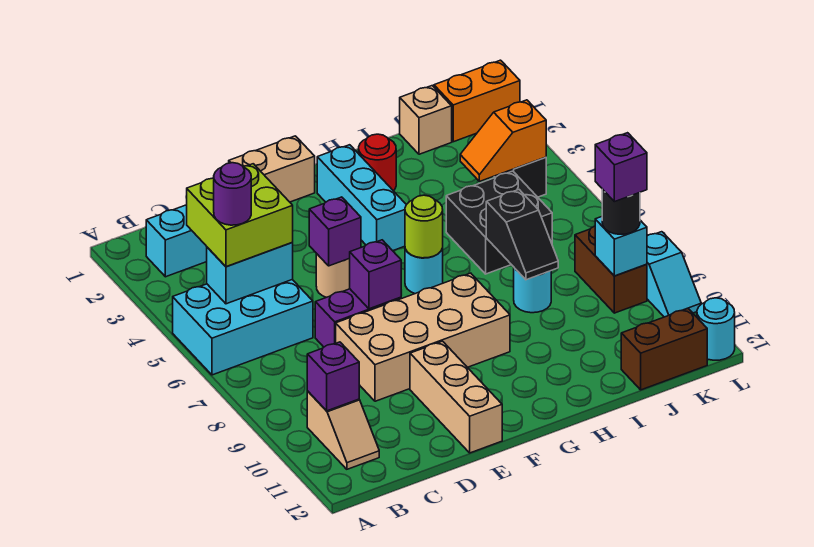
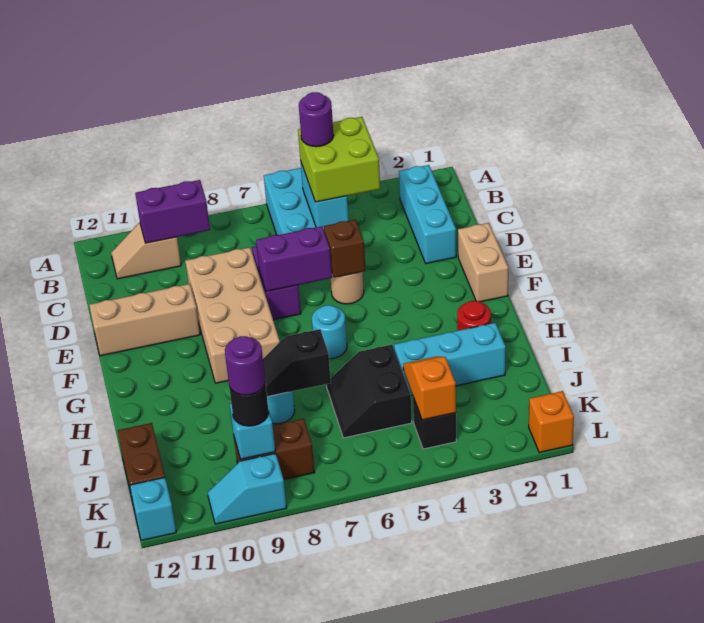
purple 1x1 brick [307,342,359,411] -> purple 1x2 brick [135,180,210,243]
purple 1x1 brick [309,197,361,266] -> brown 1x1 brick [324,220,366,277]
purple 1x1 brick [350,240,401,309] -> purple 1x2 brick [256,226,332,292]
cyan 1x3 brick [317,145,406,251] -> cyan 1x3 brick moved to [394,323,506,395]
lime 1x1 round brick [405,195,443,258] -> none
black 2x2 brick [446,171,552,274] -> black 2x2 slope [327,345,412,438]
tan 1x1 brick [400,86,452,154] -> none
orange 1x2 brick [434,60,520,142] -> orange 1x1 brick [529,391,574,453]
purple 1x1 brick [595,133,647,202] -> purple 1x1 round brick [225,336,265,395]
cyan 1x1 round brick [697,298,735,360] -> cyan 1x1 brick [130,478,176,541]

